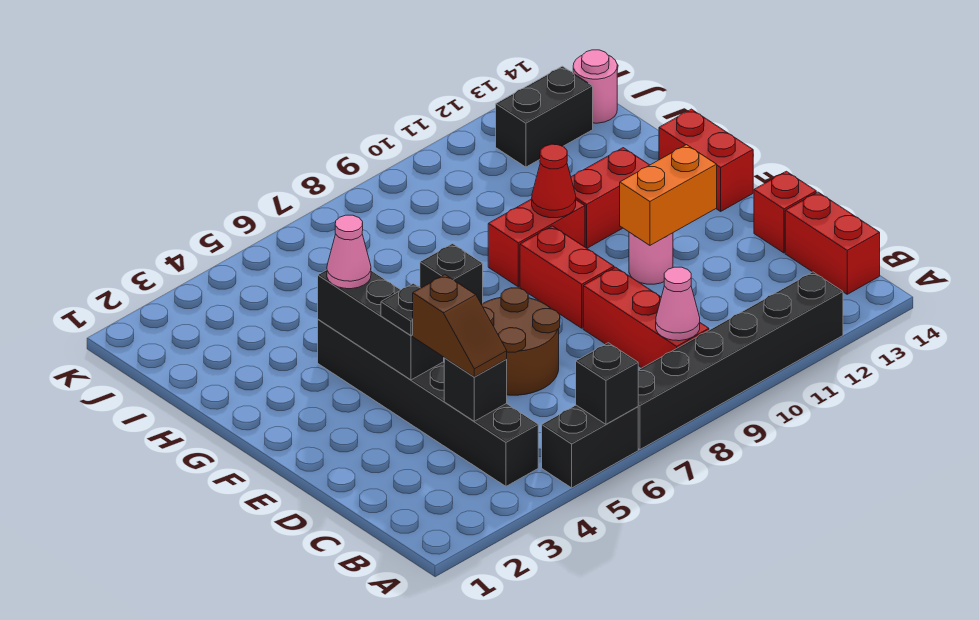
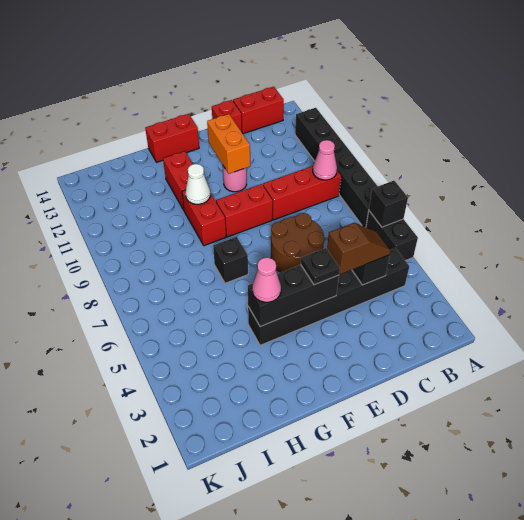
red 1x1 cone [532,144,576,218] -> white 1x1 cone [185,164,210,204]
black 1x2 brick [496,66,593,167] -> none
pink 1x1 round brick [573,50,617,123] -> none

